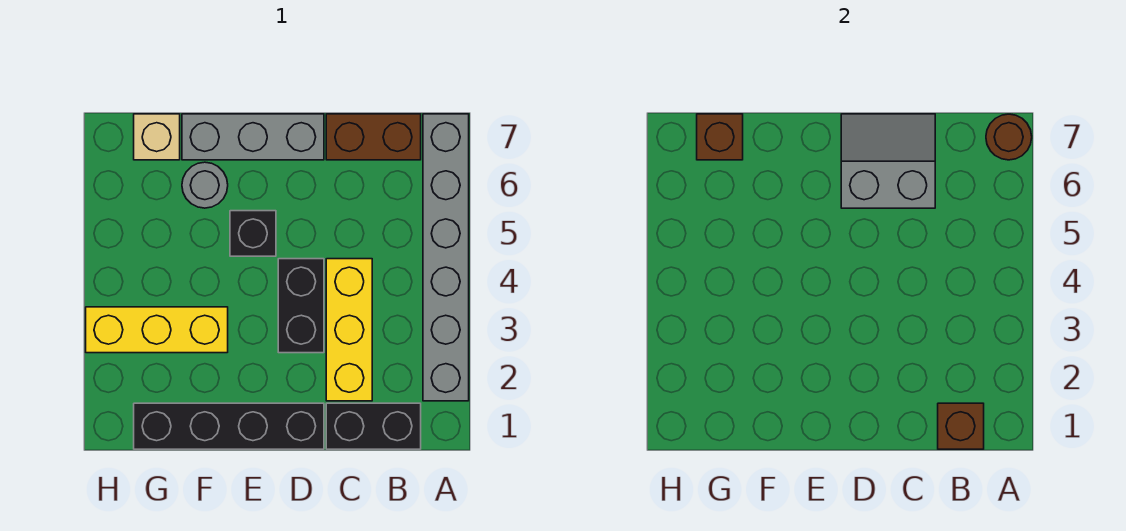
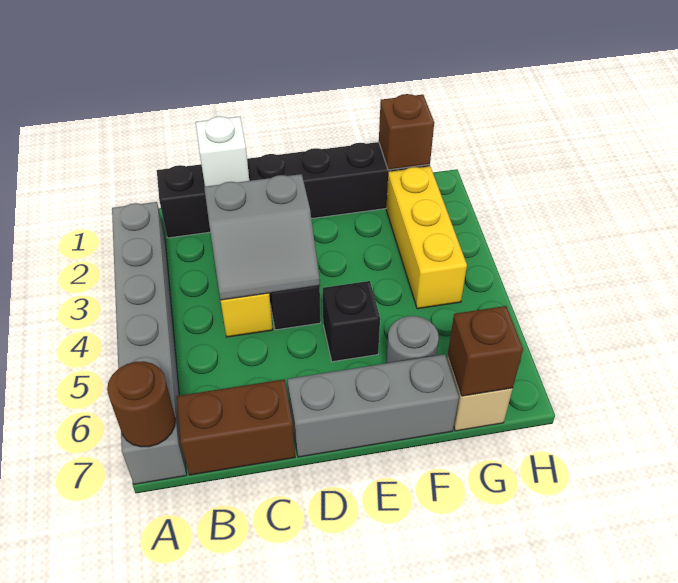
brown 1x1 brick [938,403,984,449] -> brown 1x1 brick moved to [379,94,434,170]
none -> white 1x1 brick [196,116,249,187]
grey 2x2 slope [841,114,935,208] -> grey 2x2 slope moved to [204,174,320,300]
yellow 1x3 brick [86,307,228,353] -> yellow 1x3 brick turned to [386,166,467,309]

